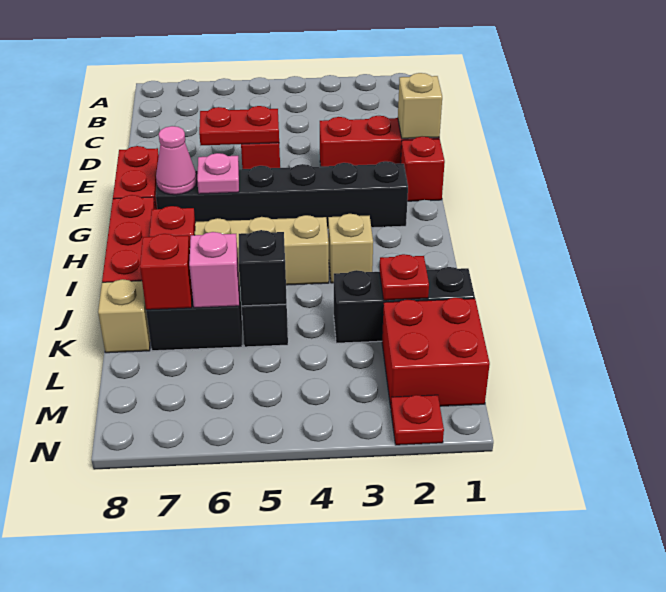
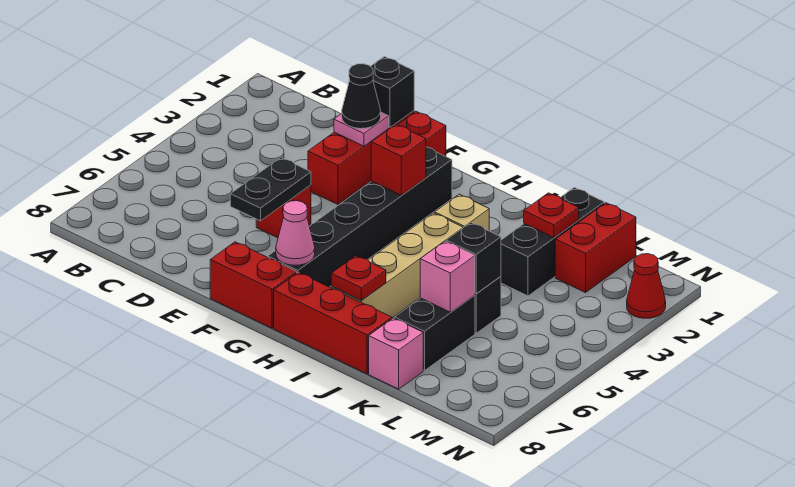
tan 1x1 brick [398,73,442,139] -> black 1x1 brick [371,56,414,128]
none -> black 1x1 cone [342,64,381,129]
red 1x2 plate [199,106,279,145] -> black 1x2 plate [230,158,311,221]
pink 1x1 plate [197,153,239,194] -> pink 1x1 plate moved to [334,112,389,146]
red 1x1 brick [140,234,192,310] -> red 1x1 brick moved to [371,124,426,195]
tan 1x1 brick [98,279,150,353] -> pink 1x1 brick [369,318,423,389]
red 2x2 brick [382,298,490,407] -> red 1x2 brick [555,203,636,293]
red 1x1 plate [391,395,444,445] -> red 1x1 cone [627,254,666,318]

